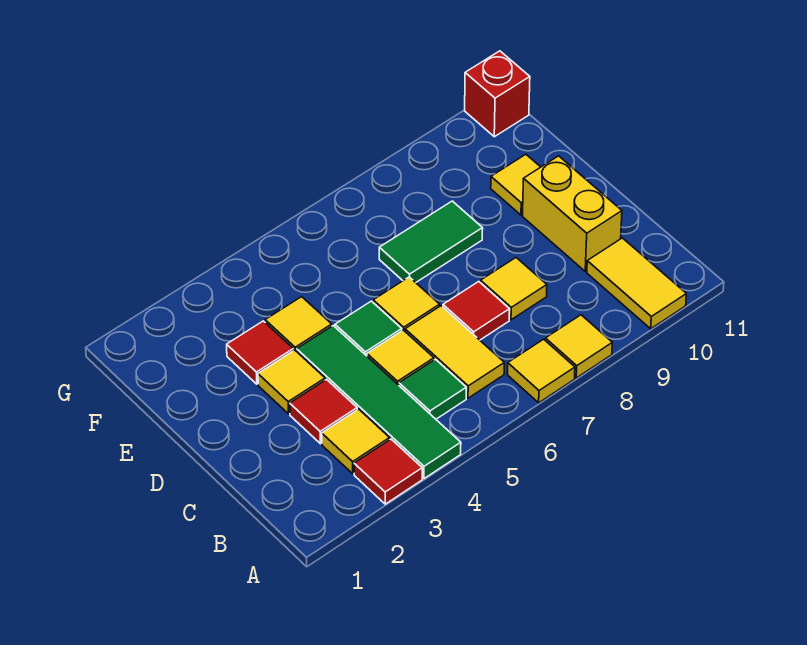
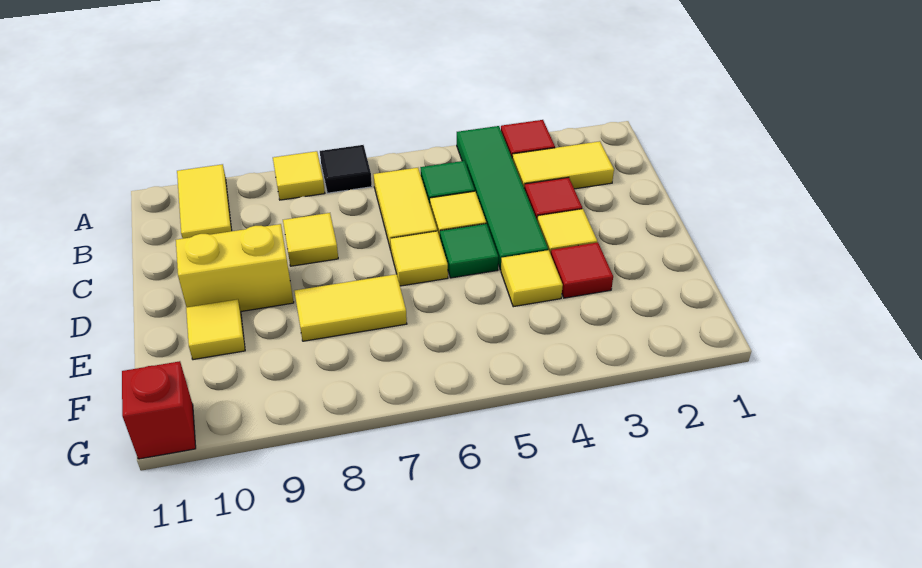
yellow 1x1 tile [508,339,575,403] -> black 1x1 tile [320,145,372,193]
yellow 1x1 tile [322,409,390,474] -> yellow 1x2 tile [512,141,614,189]
red 1x1 tile [443,282,510,340] -> none
yellow 1x2 brick [523,156,622,271] -> yellow 1x2 brick turned to [176,224,294,311]
green 1x2 tile [379,201,483,282] -> yellow 1x2 tile [294,274,407,341]

